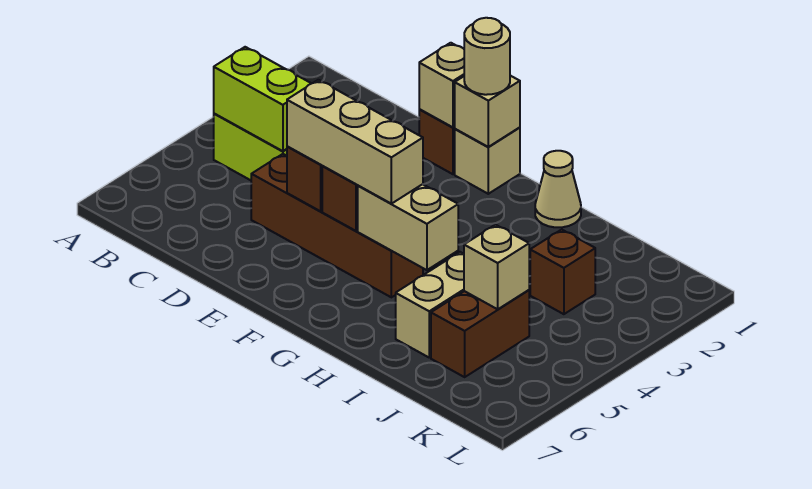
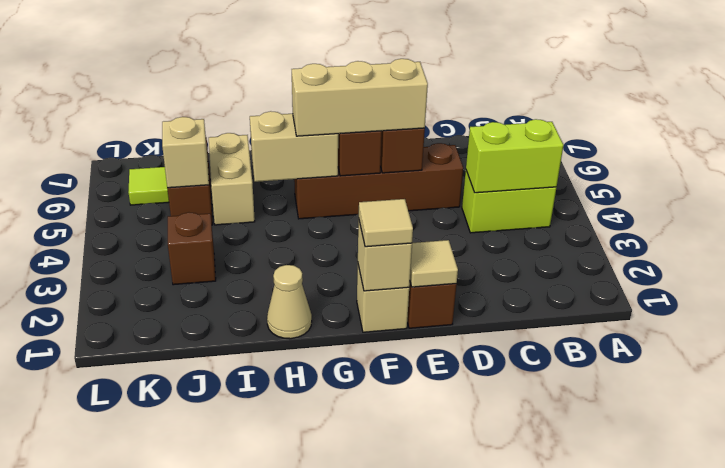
tan 1x1 brick [419,43,464,127] -> tan 1x1 tile [410,240,458,287]
tan 1x1 round brick [464,18,510,95] -> tan 1x1 tile [359,199,413,247]
none -> lime 1x1 tile [129,167,169,205]

